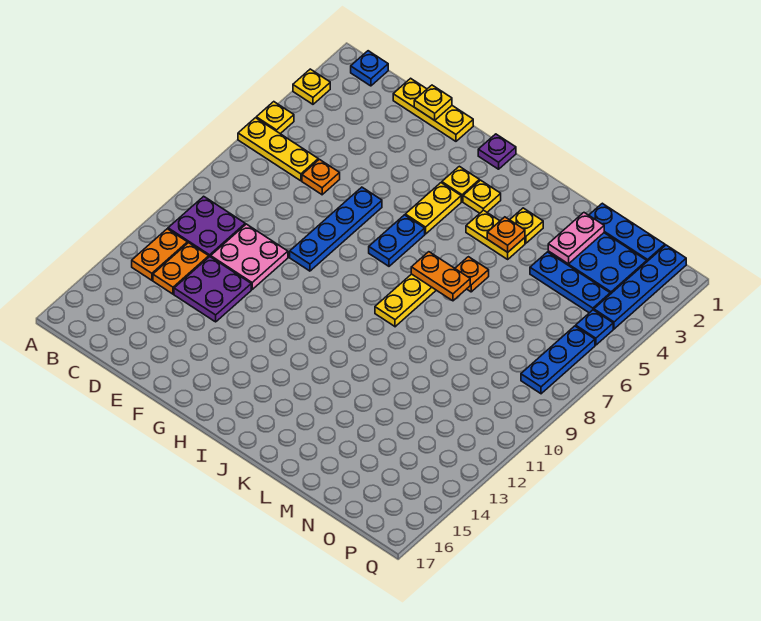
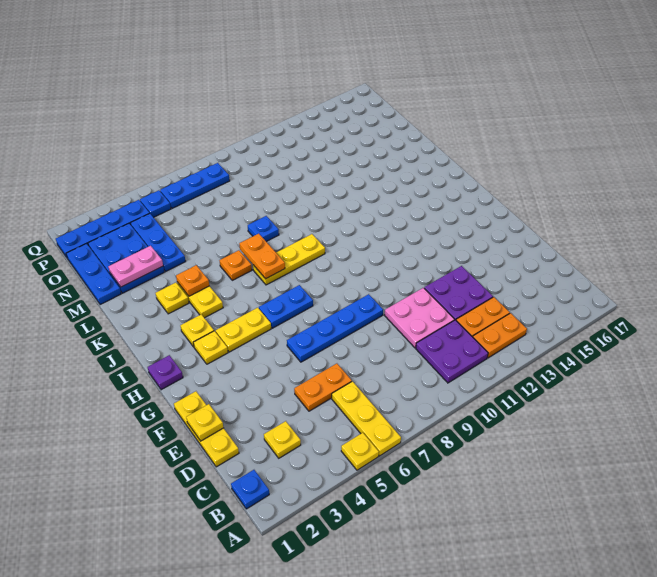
yellow 1x1 plate [293,69,330,104] -> yellow 1x1 plate moved to [264,421,301,458]
orange 1x1 plate [302,159,340,195] -> orange 1x2 plate [294,364,352,411]
none -> blue 1x1 plate [248,216,279,242]

